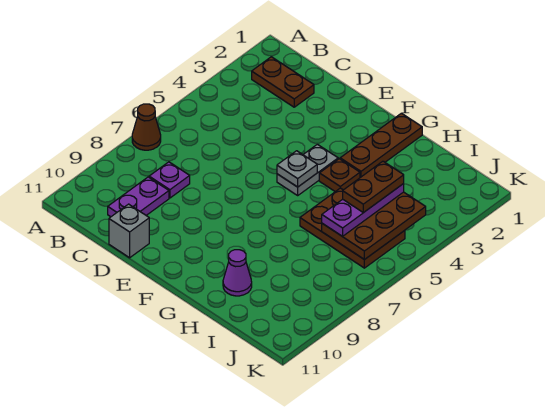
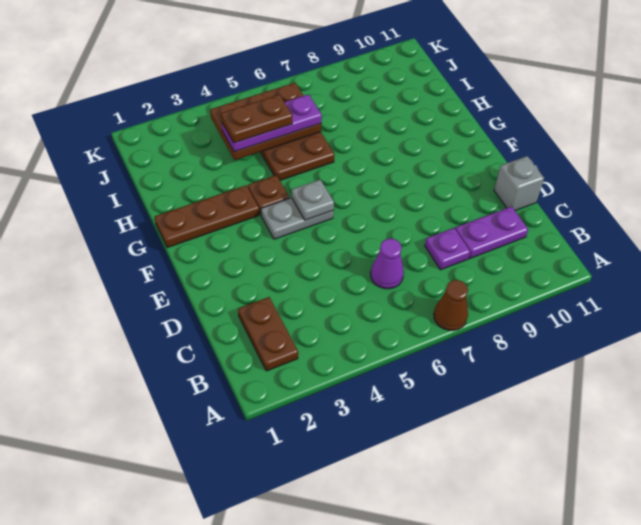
purple 1x1 cone [223,250,252,296] -> purple 1x1 cone moved to [371,238,404,289]

